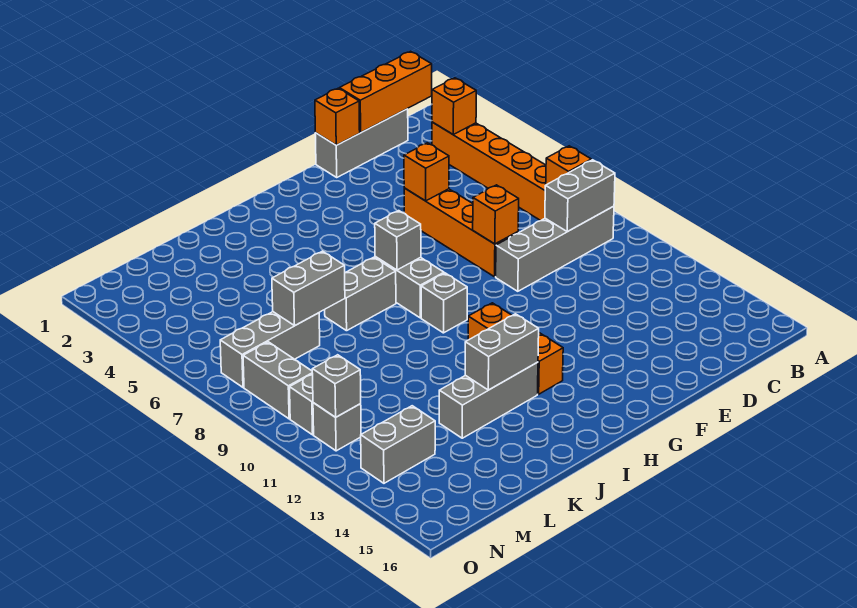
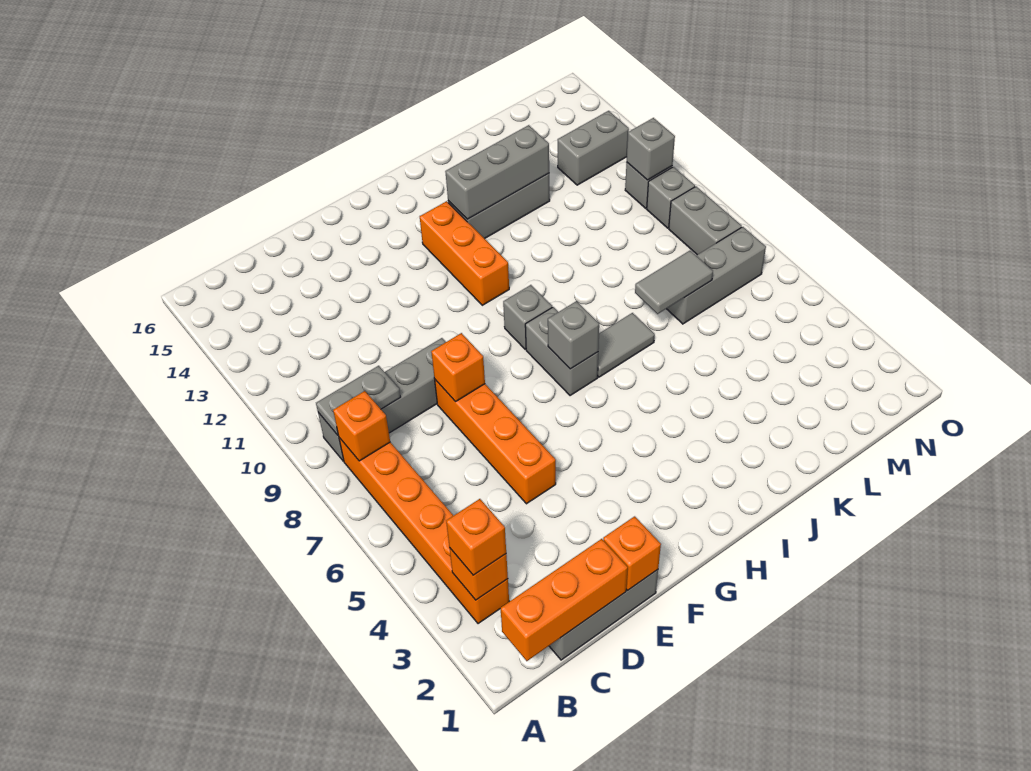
grey 1x2 brick [545,160,615,232] -> grey 1x2 plate [316,366,400,435]
orange 1x1 brick [404,143,449,201] -> orange 1x1 brick moved to [446,499,506,575]
grey 1x2 brick [325,257,396,331] -> grey 1x2 tile [598,313,655,377]
grey 1x2 brick [465,314,539,390] -> grey 1x3 brick [445,125,549,219]
grey 1x2 brick [272,251,345,326] -> grey 1x2 tile [635,251,713,314]

